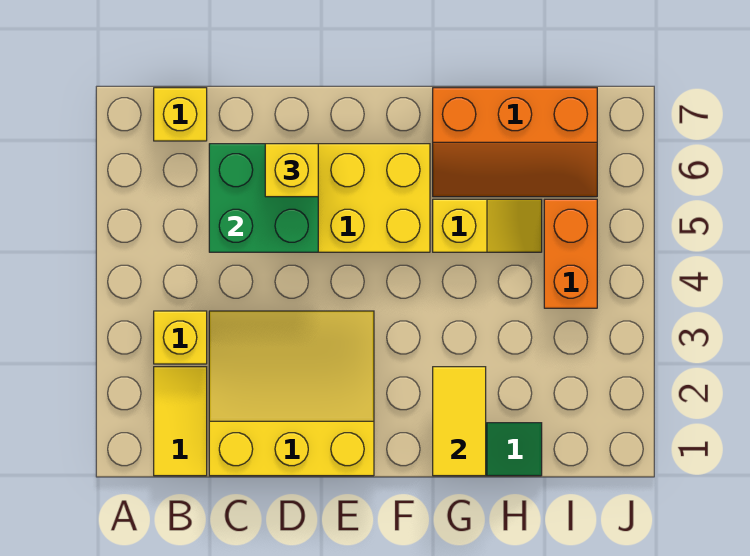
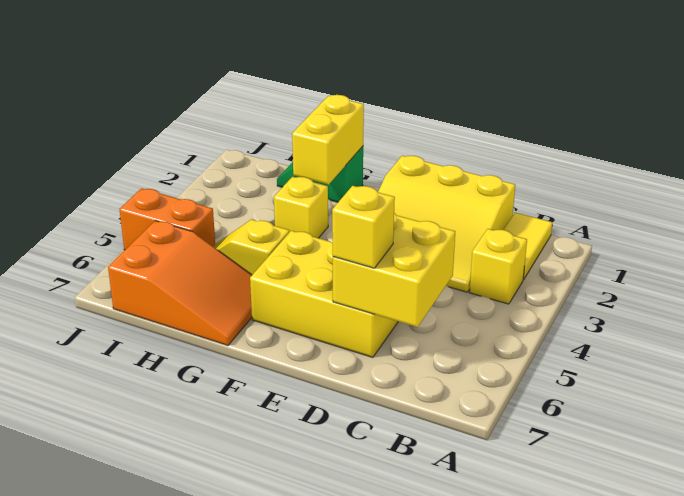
yellow 1x1 brick [154,88,207,141] -> yellow 1x1 brick moved to [274,177,328,238]
green 2x2 brick [209,144,318,252] -> yellow 2x2 brick [333,213,455,327]
yellow 1x2 tile [433,367,486,476] -> yellow 1x2 brick [292,95,364,184]
orange 2x3 slope [433,88,597,197] -> orange 2x3 slope turned to [108,221,252,346]
orange 1x2 brick [544,199,597,308] -> orange 1x2 brick turned to [120,188,215,250]

